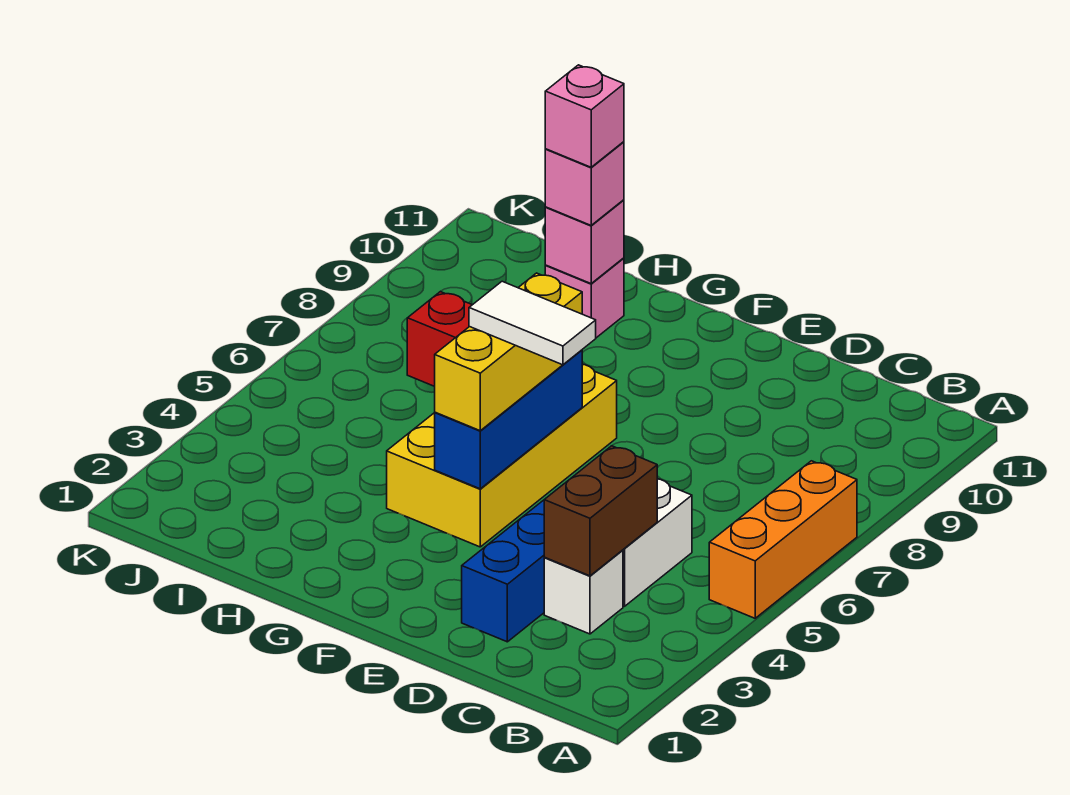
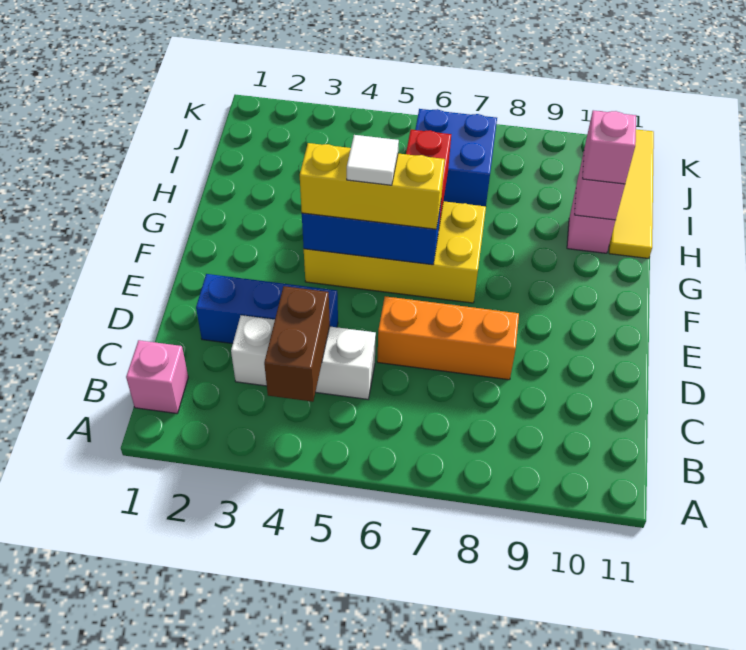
orange 1x3 brick [709,461,857,618] -> orange 1x3 brick moved to [377,296,519,380]
brown 1x2 brick [544,446,657,576] -> brown 1x2 brick turned to [264,286,330,402]
white 1x2 tile [469,281,596,365] -> white 1x1 tile [347,135,399,185]
pink 1x1 brick [545,65,624,167] -> pink 1x1 brick moved to [126,340,188,413]
none -> yellow 1x4 tile [609,129,654,259]
none -> blue 2x2 brick [415,109,497,206]

